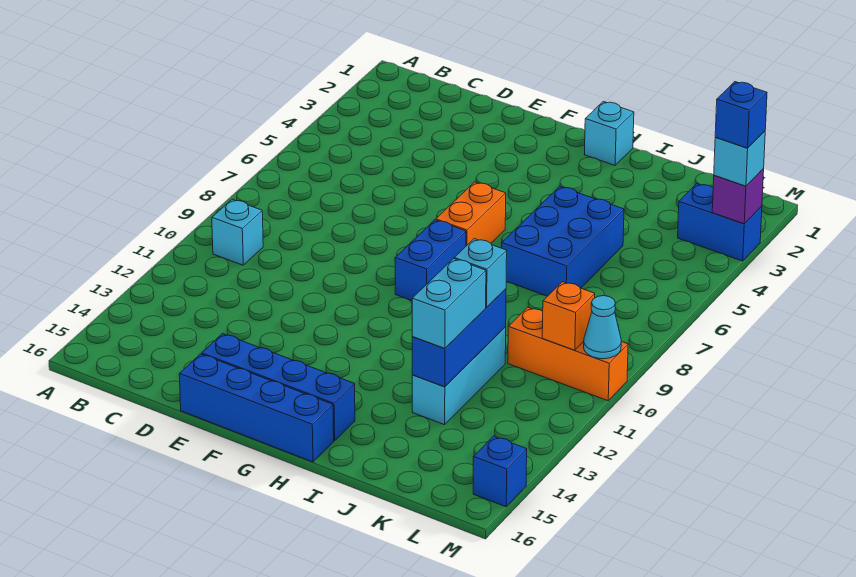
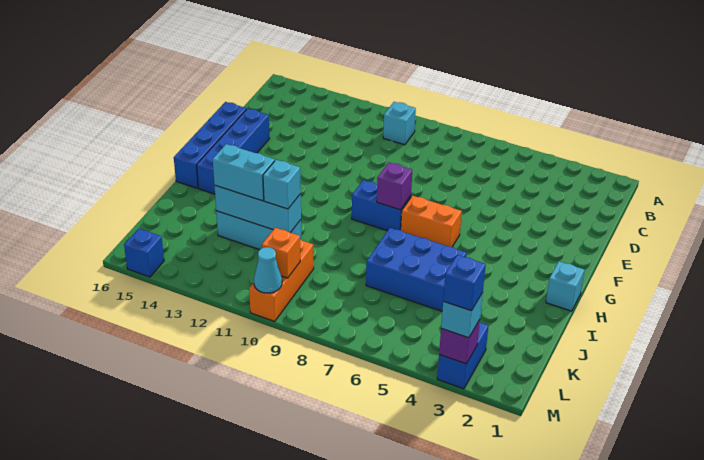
none -> purple 1x1 brick [377,162,412,210]
blue 1x3 brick [412,289,506,387] -> cyan 1x3 brick [215,186,301,233]

